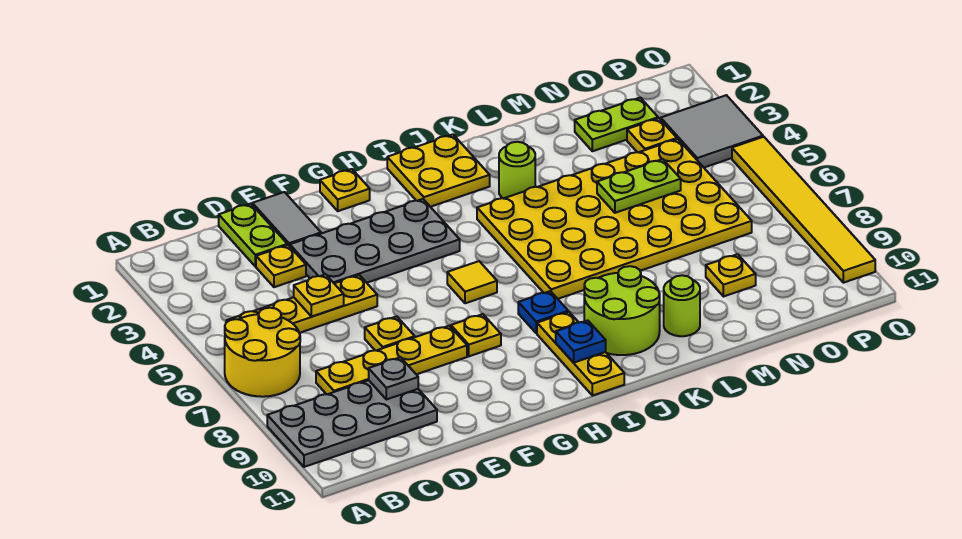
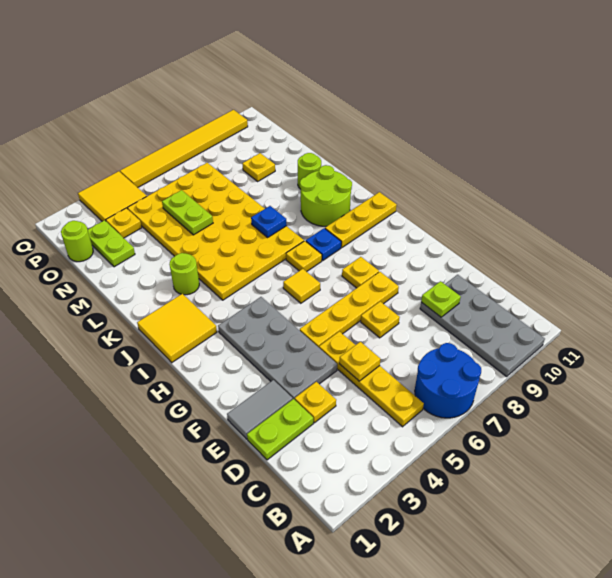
yellow 2x2 round brick [225,308,300,397] -> blue 2x2 round brick [415,343,481,418]
yellow 1x4 plate [316,326,467,394] -> yellow 1x4 plate turned to [300,272,399,347]
grey 1x1 plate [369,357,418,400] -> lime 1x1 plate [421,281,461,317]
yellow 1x1 plate [320,169,370,211] -> yellow 1x1 plate moved to [286,241,322,272]
yellow 2x2 plate [387,134,490,207] -> yellow 2x2 tile [137,294,217,363]
blue 1x1 plate [556,320,606,363] -> blue 1x1 plate moved to [251,206,287,237]
none -> lime 1x1 round brick [61,221,93,262]
grey 2x2 tile [661,95,763,167] -> yellow 2x2 tile [78,171,147,221]

